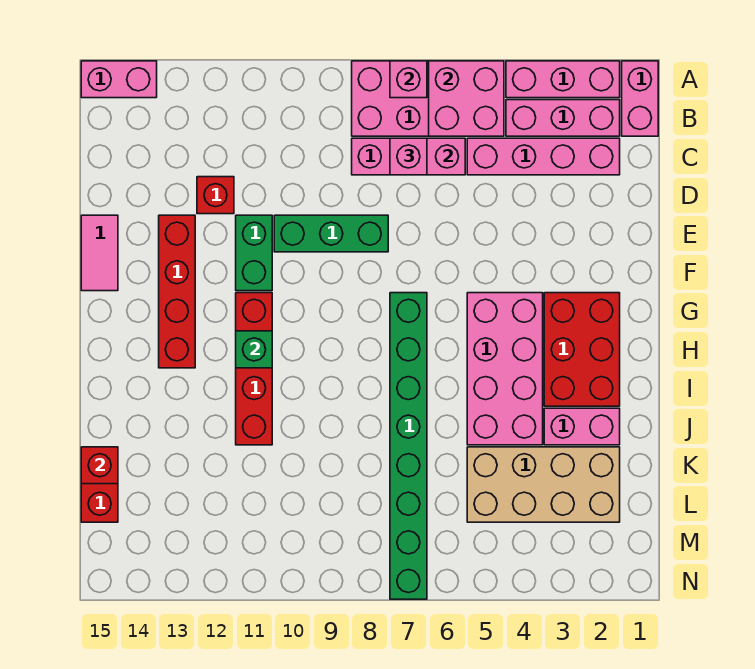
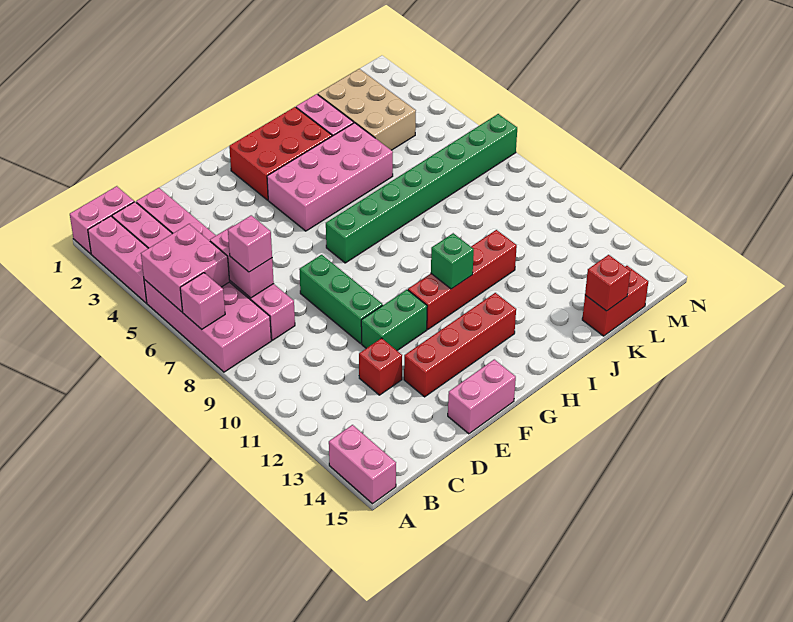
pink 1x2 tile [81,215,118,291] -> pink 1x2 brick [448,359,516,434]
tan 2x4 brick [467,447,620,522] -> tan 2x3 brick [318,69,416,150]

